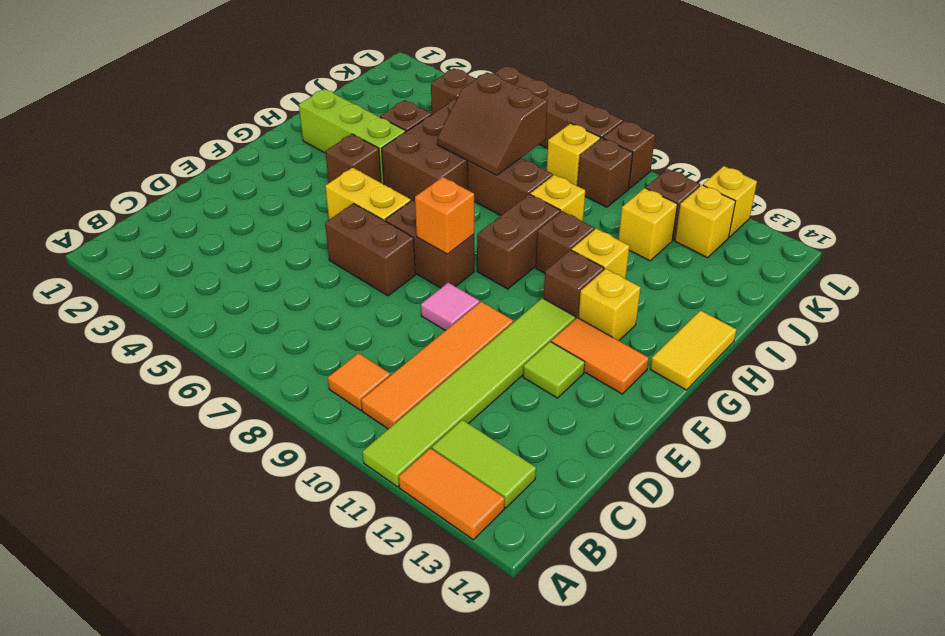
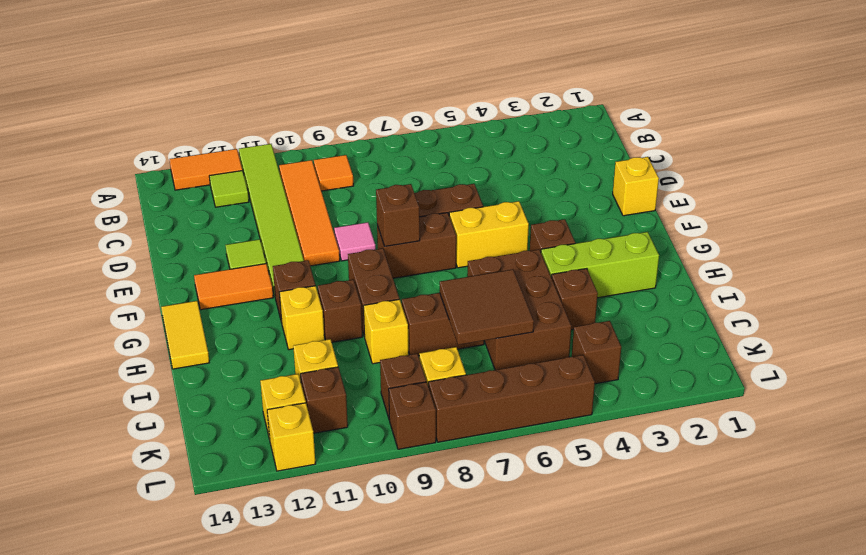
lime 1x2 tile [432,420,536,508] -> lime 1x1 tile [209,171,249,207]
orange 1x1 brick [415,177,474,254] -> brown 1x1 brick [376,184,420,246]
yellow 1x1 brick [578,269,641,341] -> yellow 1x1 brick moved to [613,157,659,216]
brown 2x2 slope [437,72,548,175] -> brown 2x2 tile [440,269,534,345]

